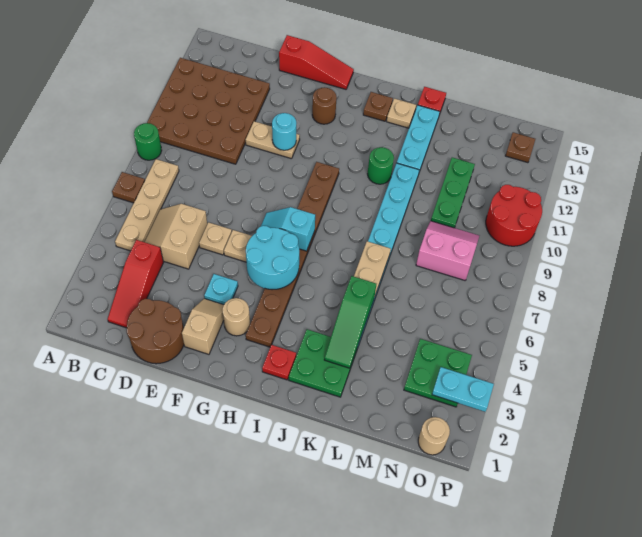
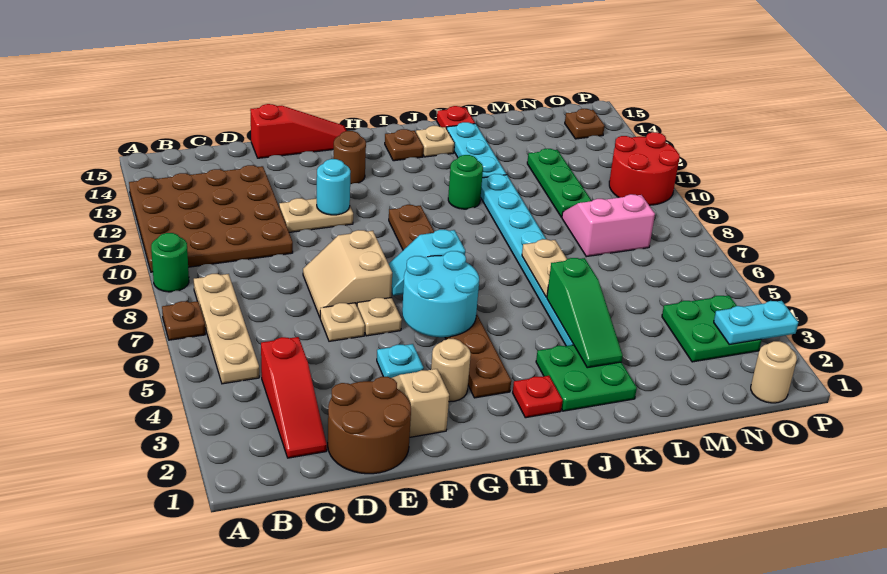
tan 2x2 slope [145,204,207,269] -> tan 2x2 slope moved to [303,230,392,317]

